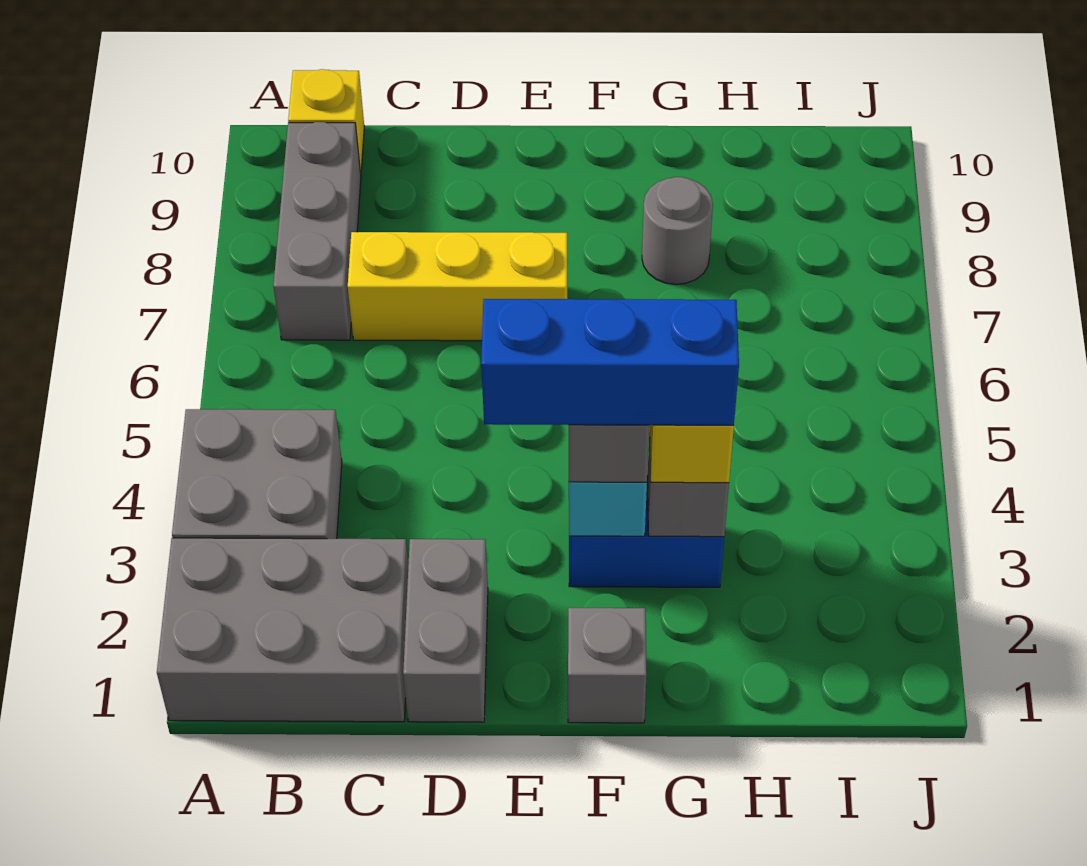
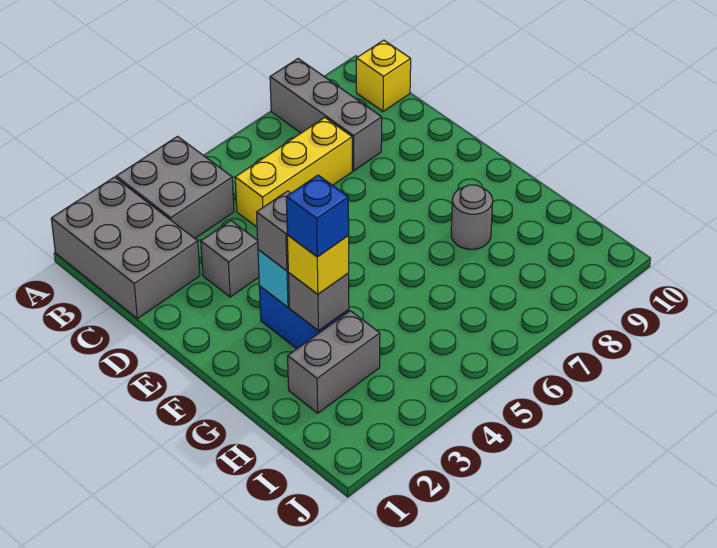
grey 1x3 brick [273,122,361,340] -> grey 1x3 brick turned to [270,59,382,171]
yellow 1x3 brick [348,232,567,341] -> yellow 1x3 brick turned to [235,118,352,227]
grey 1x2 brick [403,539,488,722] -> grey 1x2 brick moved to [288,311,380,413]
blue 1x3 brick [481,299,739,425] -> blue 1x1 brick [286,175,349,257]
grey 1x1 brick [568,608,647,723] -> grey 1x1 brick moved to [201,221,259,297]

